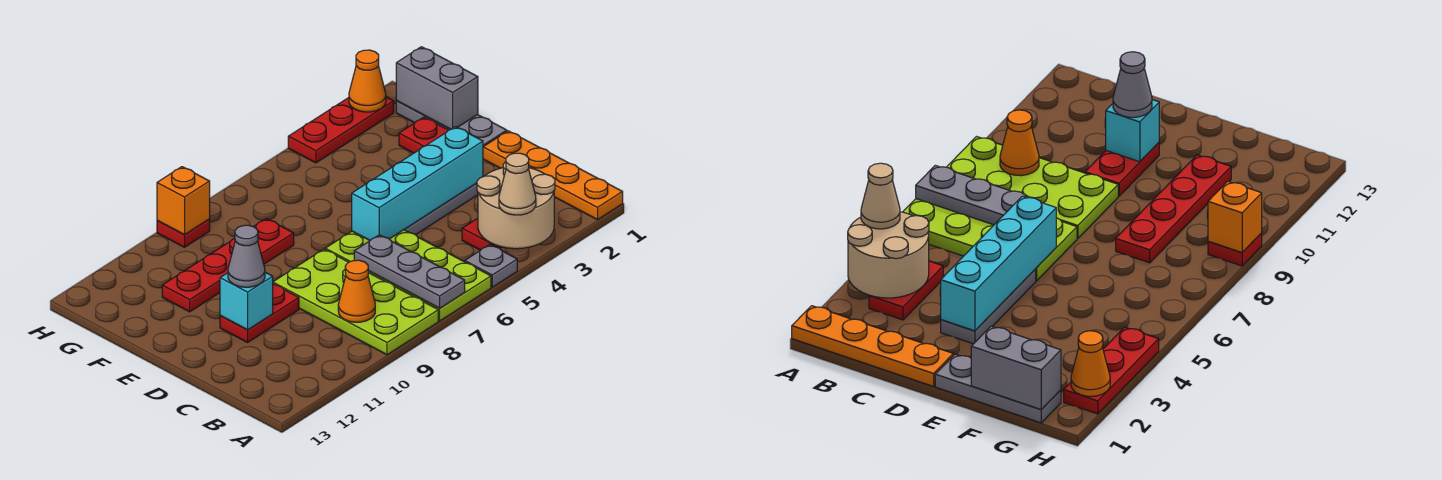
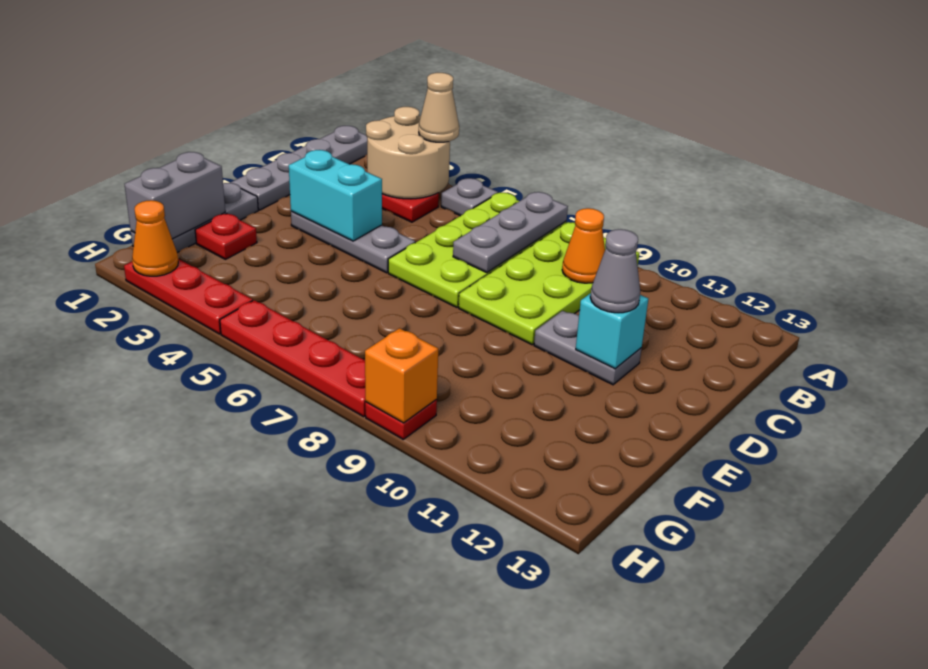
orange 1x4 plate [483,131,623,220] -> grey 1x4 plate [231,126,367,210]
cyan 1x4 brick [352,127,483,240] -> cyan 1x2 brick [289,150,382,241]
red 1x2 plate [220,284,299,342] -> grey 1x2 plate [534,311,642,385]
red 1x4 plate [162,219,294,312] -> red 1x4 plate moved to [220,300,366,417]

